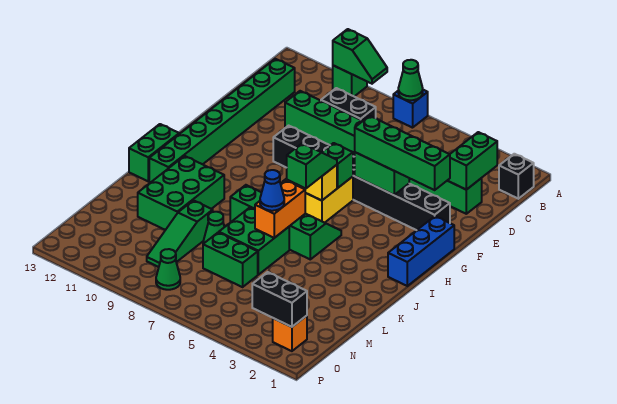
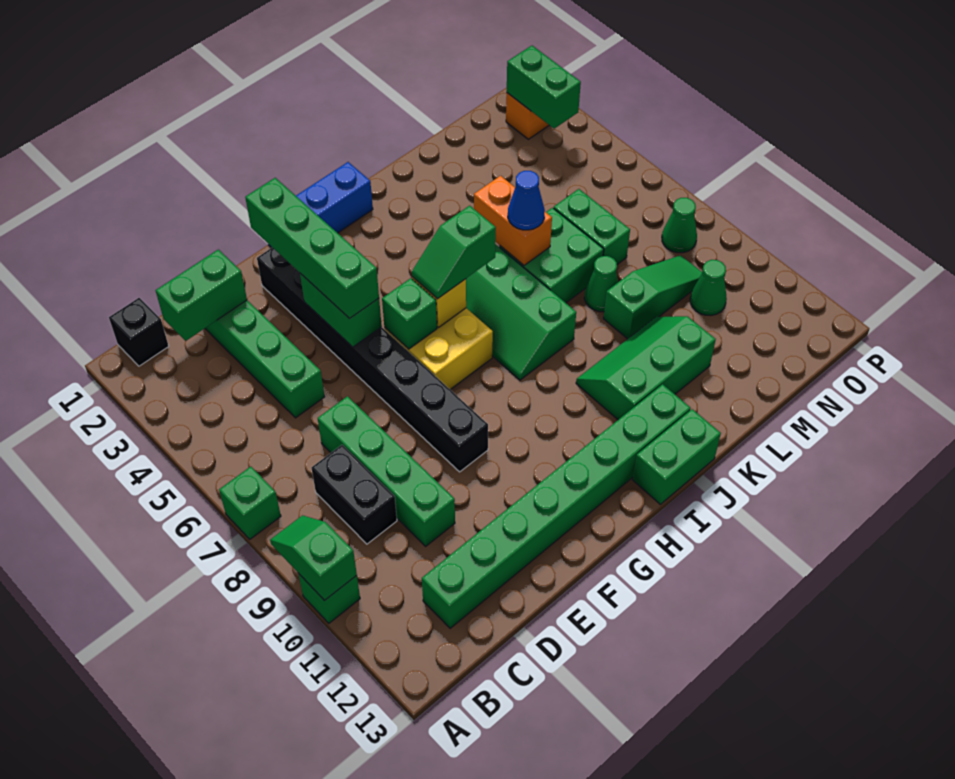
blue 1x1 brick [393,90,428,128] -> green 1x1 brick [219,467,281,539]
green 1x1 cone [398,60,423,100] -> green 1x1 cone moved to [690,260,727,315]
orange 1x2 brick [255,181,305,238] -> orange 1x2 brick turned to [474,176,552,265]
green 2x3 brick [138,156,224,230] -> green 2x3 slope [576,316,716,420]
black 1x2 brick [252,272,307,327] -> green 1x2 brick [507,46,581,129]

